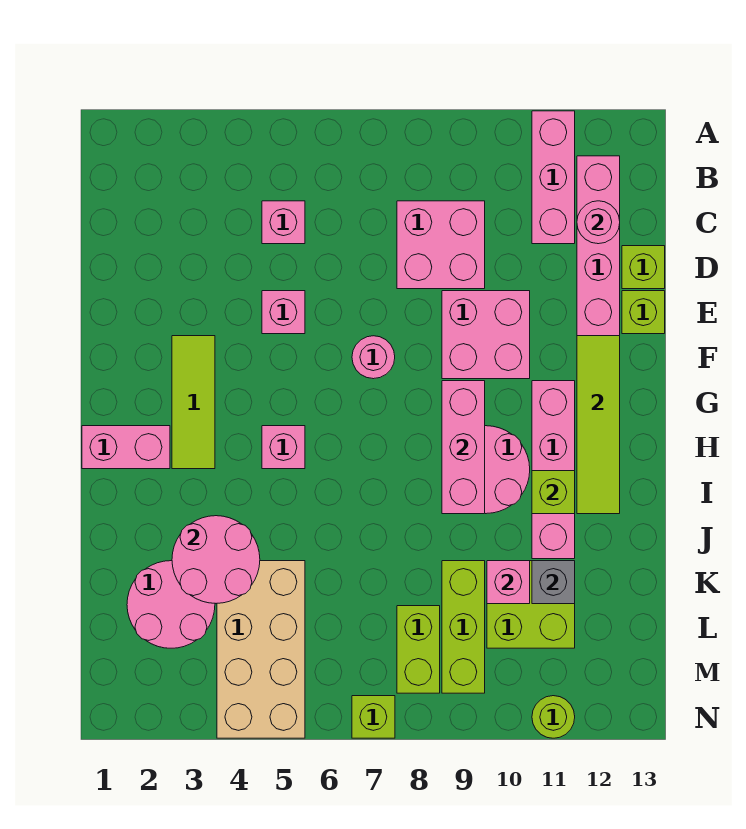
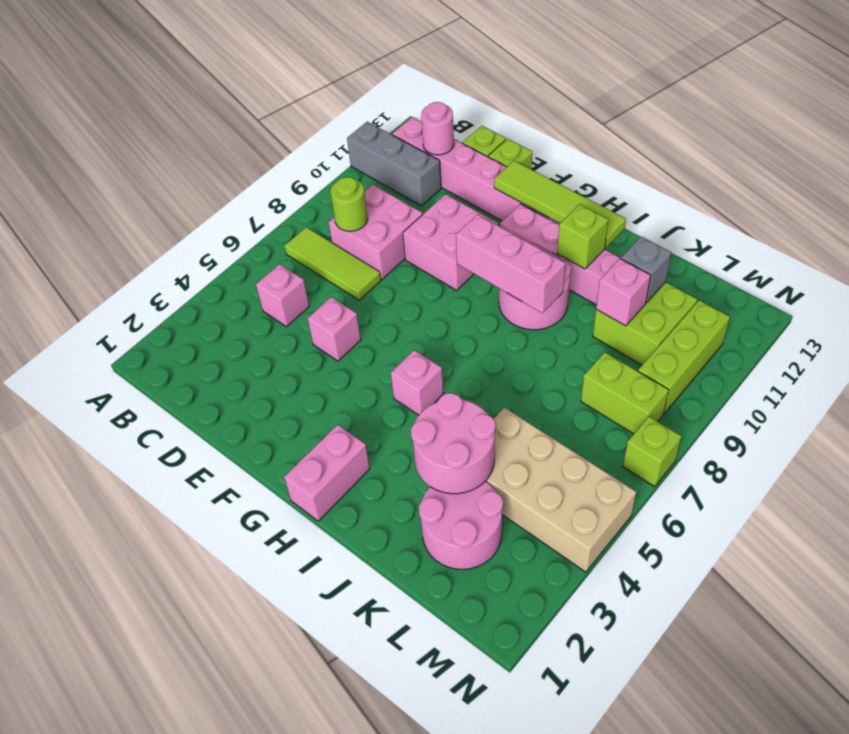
pink 1x3 brick [532,111,575,244] -> grey 1x3 brick [347,122,441,206]
lime 1x3 tile [172,336,215,469] -> lime 1x3 tile moved to [284,227,381,300]
pink 1x1 round brick [352,336,395,379] -> none
lime 1x3 brick [442,561,485,693] -> lime 1x3 brick turned to [638,300,730,414]
lime 1x1 round brick [532,696,575,738] -> lime 1x1 round brick moved to [331,177,368,231]

